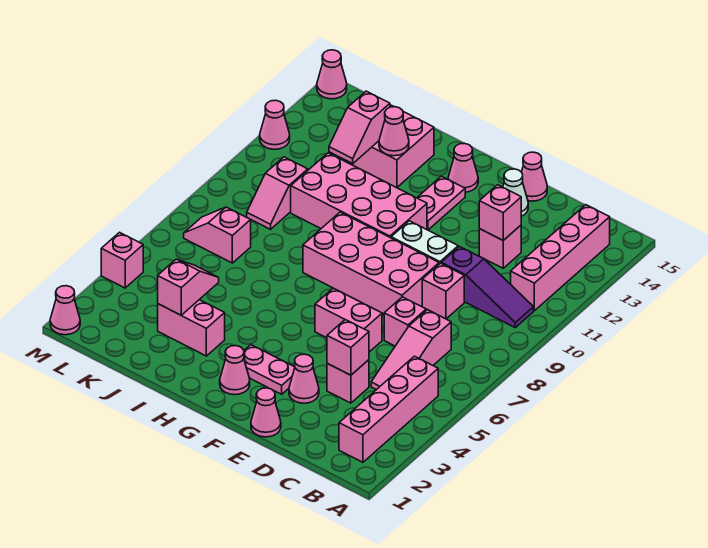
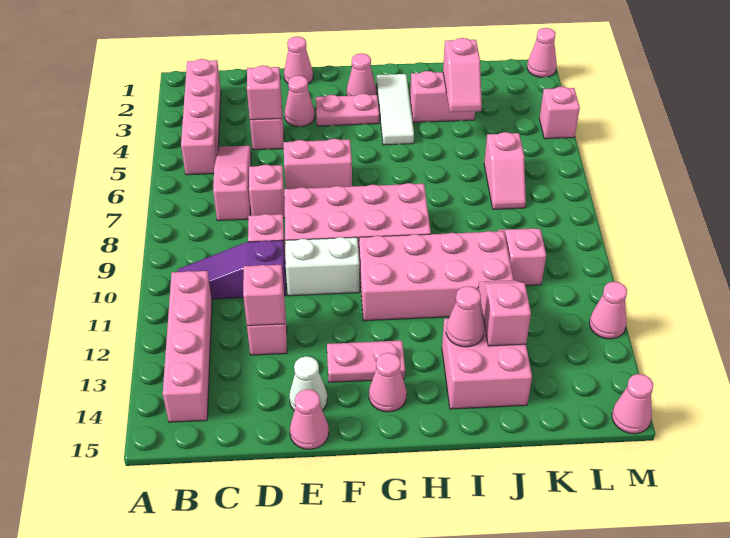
pink 1x2 plate [417,176,465,230] -> pink 1x2 plate turned to [327,340,405,382]
none -> white 1x3 tile [377,74,414,145]
pink 1x2 slope [184,207,251,263] -> pink 1x2 slope turned to [484,132,526,209]

